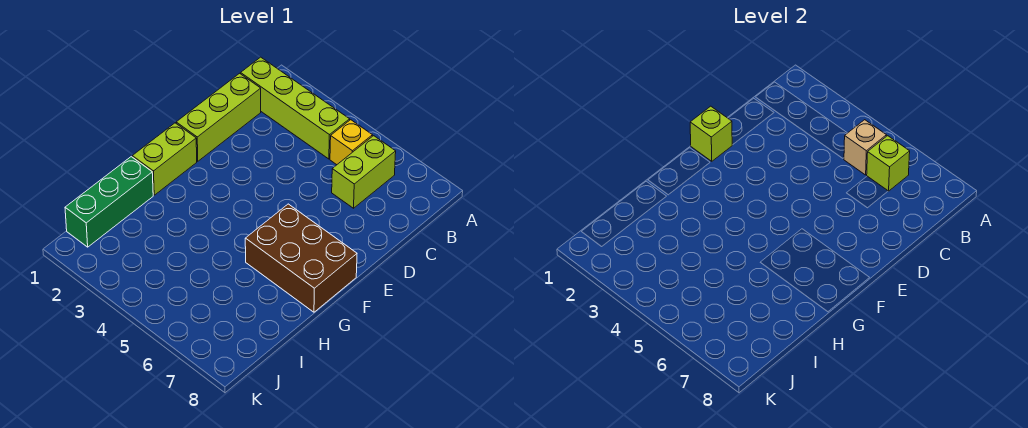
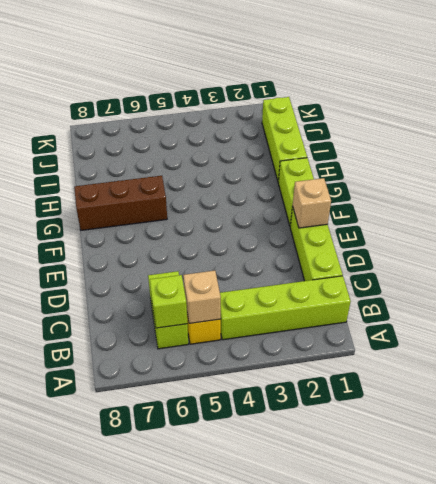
lime 1x1 brick [690,106,732,161] -> tan 1x1 brick [293,178,331,228]
brown 2x3 brick [245,204,357,312] -> brown 1x3 brick [74,176,167,230]
green 1x3 brick [65,157,153,247] -> lime 1x3 brick [262,97,307,182]

